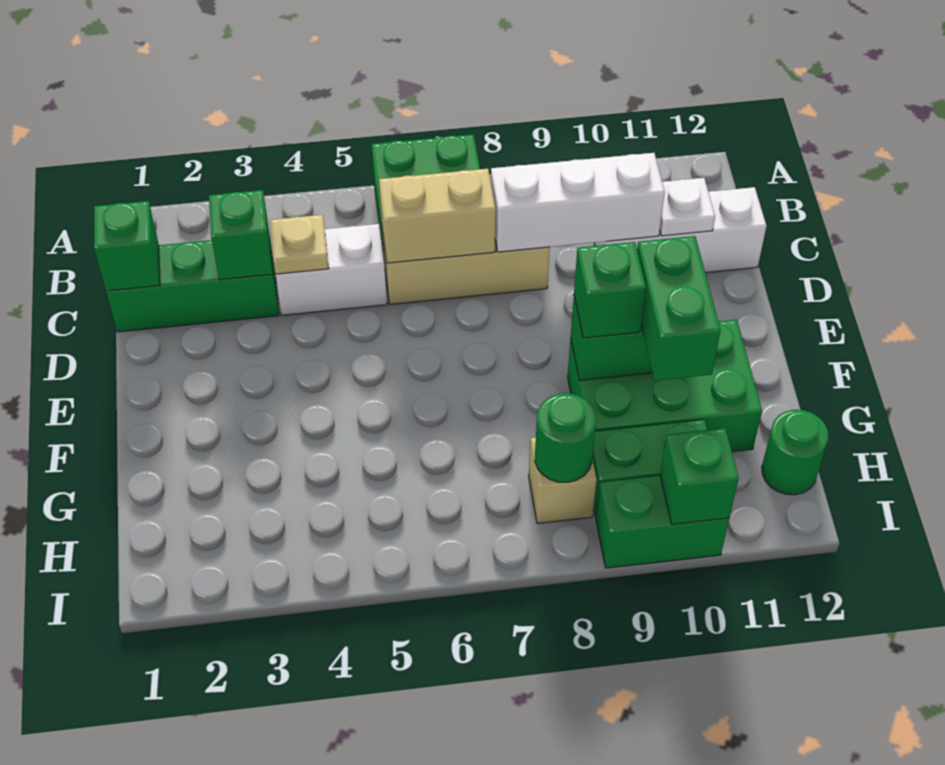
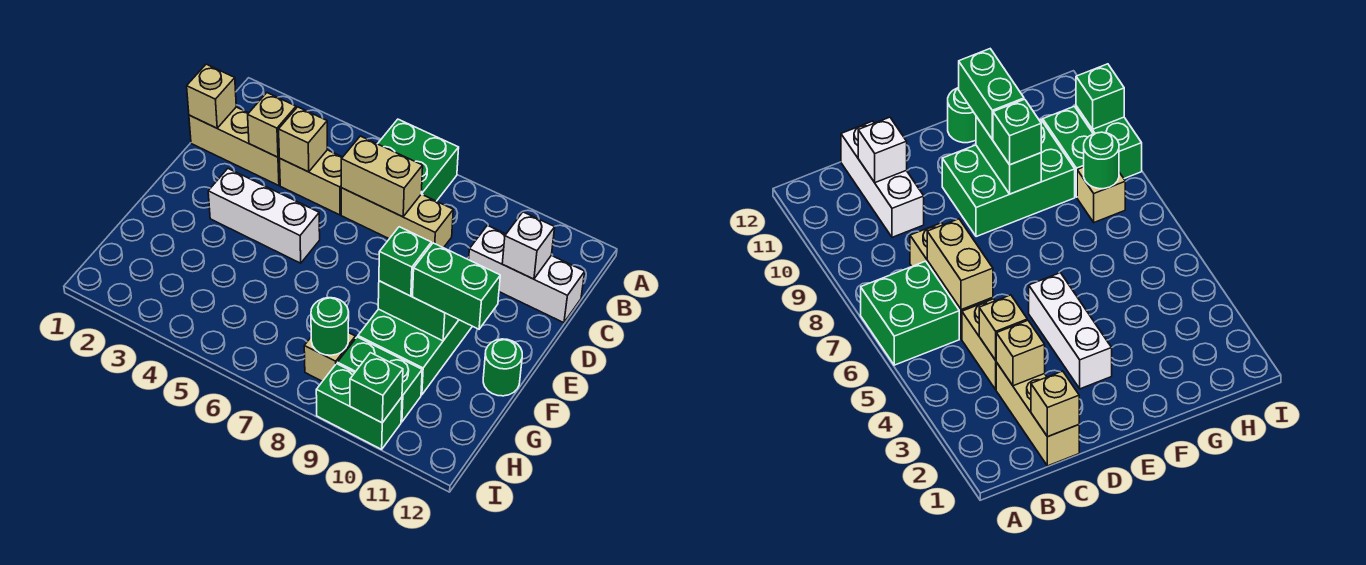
green 1x3 brick [106,240,279,332] -> tan 1x3 brick [189,107,280,186]
green 1x1 brick [94,201,160,291] -> tan 1x1 brick [187,64,236,128]
green 1x1 brick [209,190,273,280] -> tan 1x1 brick [248,93,296,157]
white 1x2 brick [276,224,387,315] -> tan 1x2 brick [279,150,342,215]
tan 1x1 plate [270,215,329,274] -> tan 1x1 brick [279,107,327,172]
white 1x3 brick [491,153,665,252] -> white 1x3 brick moved to [208,169,320,263]
white 1x1 plate [660,178,715,236] -> white 1x1 brick [502,212,555,279]
green 2x3 brick [568,320,762,452] -> green 2x3 brick turned to [358,309,472,395]
green 1x2 brick [637,236,721,381] -> green 1x2 brick turned to [412,243,500,329]
green 1x1 round brick [762,410,829,495] -> green 1x1 round brick moved to [483,339,522,396]

